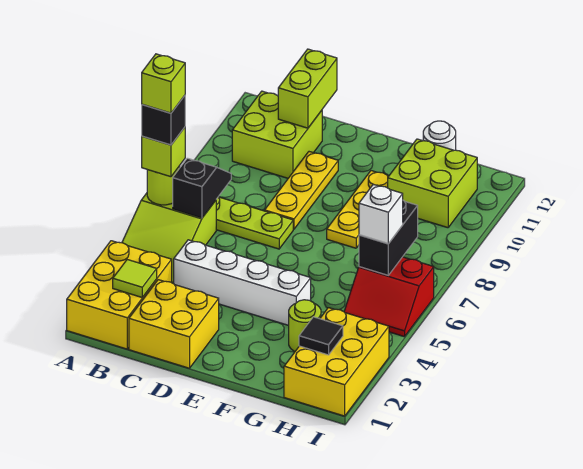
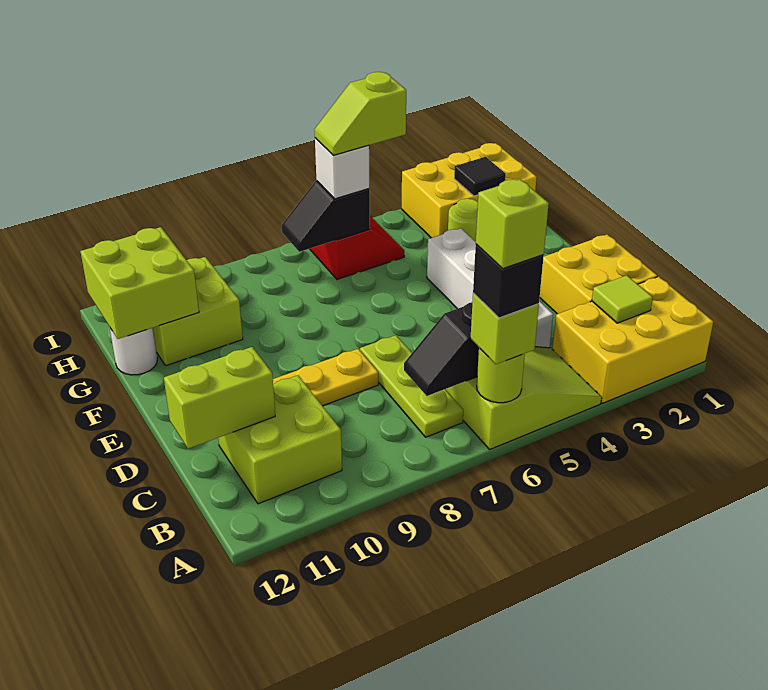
yellow 1x3 plate [327,171,389,248] -> none
none -> lime 2x2 brick [80,227,199,339]
none -> lime 1x2 slope [314,72,406,155]
black 1x2 brick [359,200,418,275] -> black 1x2 slope [282,181,370,252]

